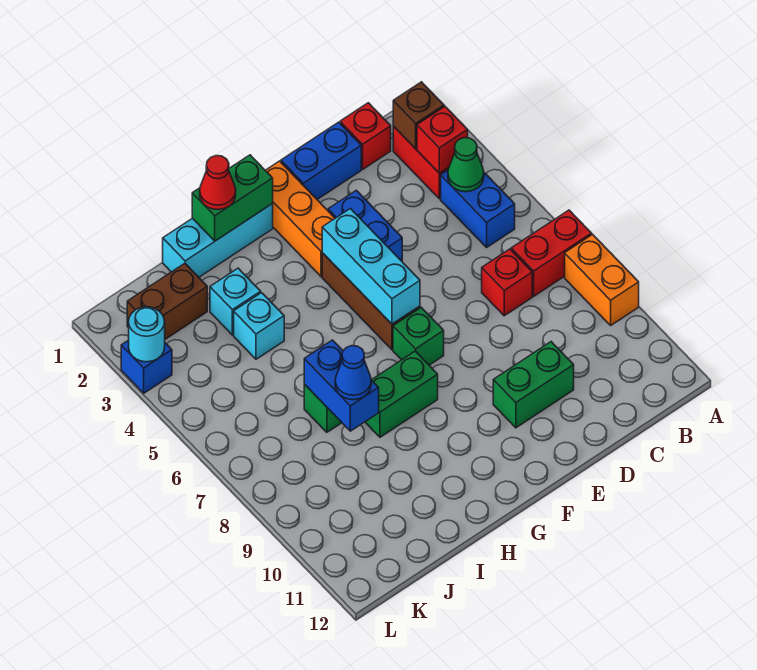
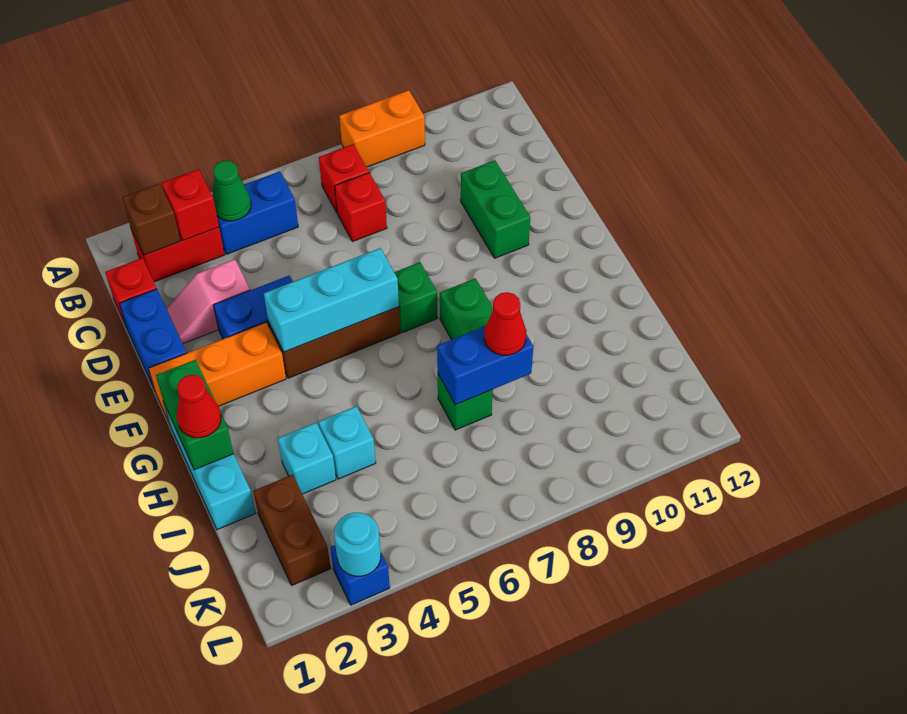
red 1x2 brick [511,210,592,296] -> red 1x1 brick [319,144,369,212]
none -> pink 1x2 slope [166,259,250,344]
blue 1x1 cone [335,346,371,400] -> red 1x1 cone [484,292,526,355]

